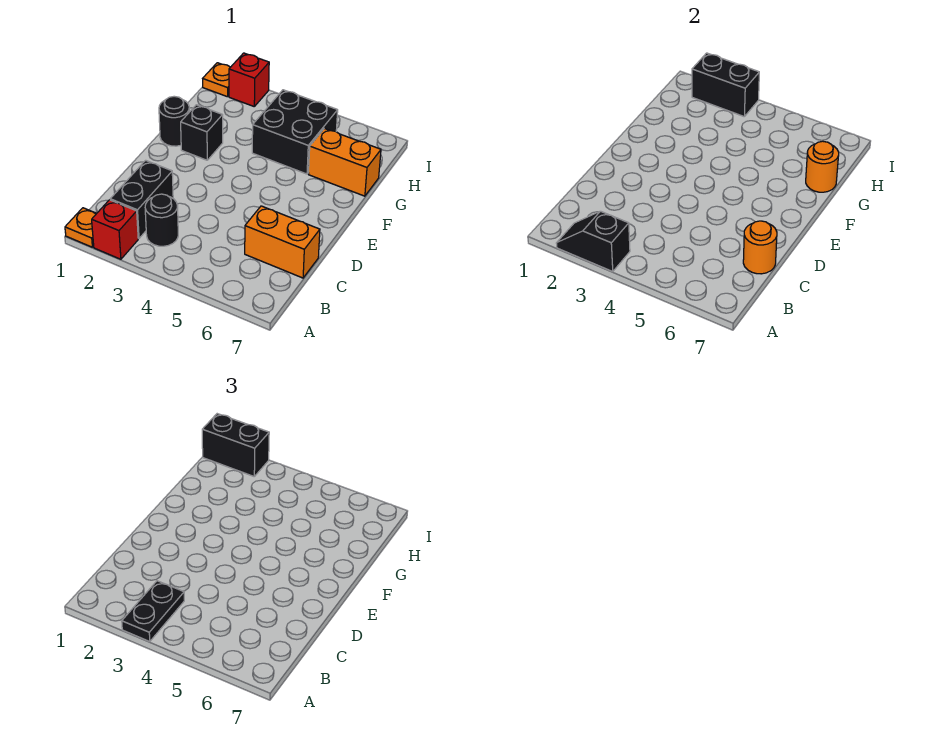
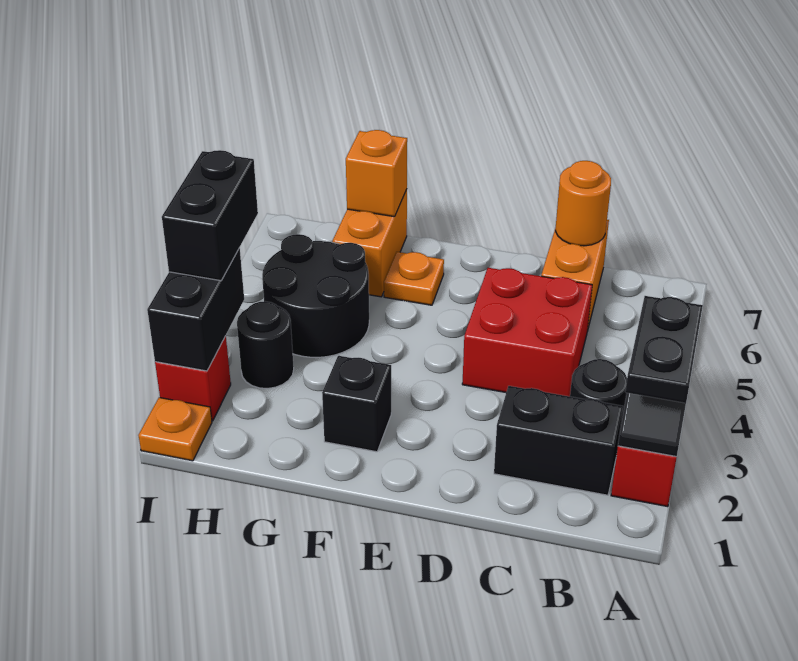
orange 1x1 plate [65,208,97,247] -> orange 1x1 plate moved to [384,252,444,305]
black 1x2 plate [122,581,184,641] -> black 1x2 plate turned to [625,296,703,403]
none -> red 2x2 brick [462,268,592,396]
black 1x1 round brick [159,96,189,146] -> black 1x1 round brick moved to [237,301,294,388]
black 2x2 brick [252,90,338,174] -> black 2x2 round brick [262,234,369,357]
orange 1x1 round brick [806,141,839,192] -> orange 1x1 brick [346,130,407,217]
black 1x2 brick [202,414,269,476] -> black 1x2 brick moved to [162,150,258,281]

